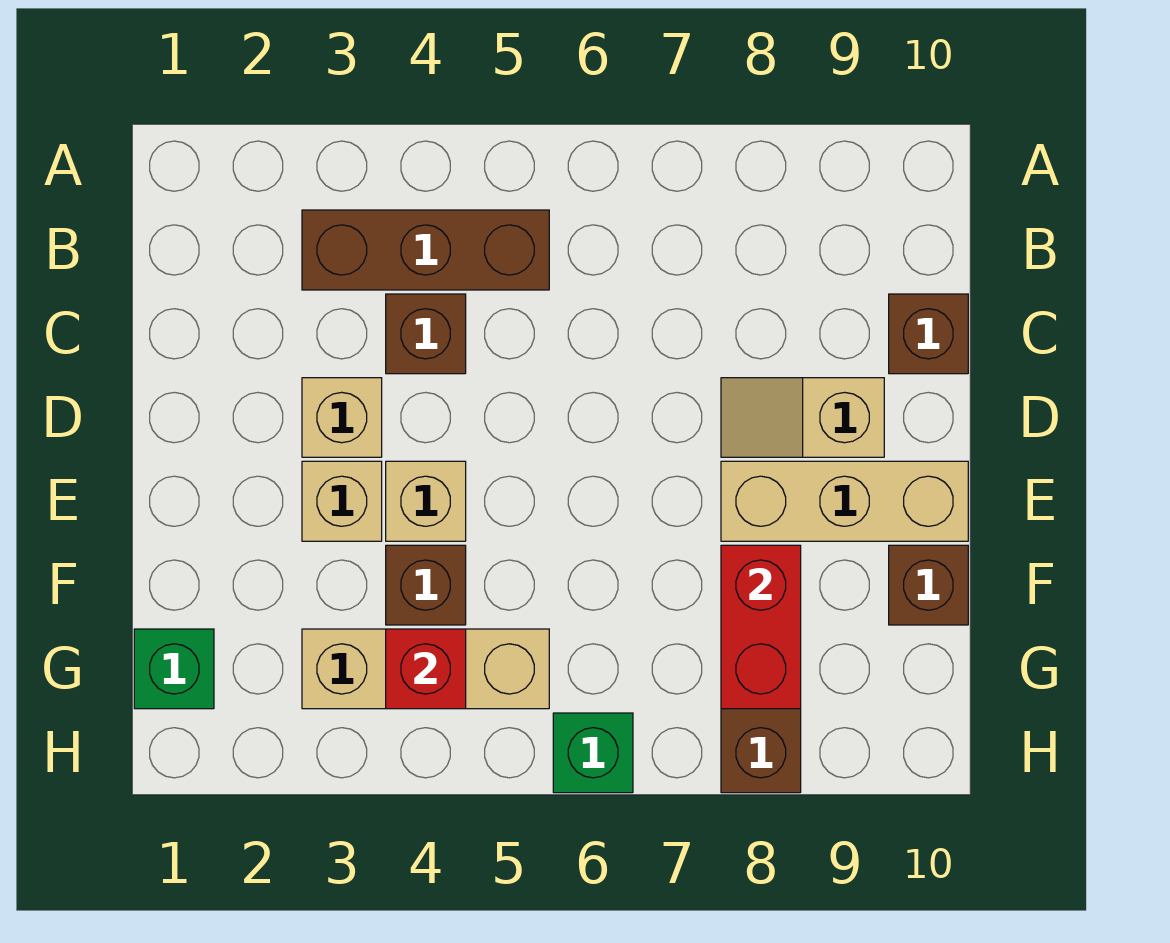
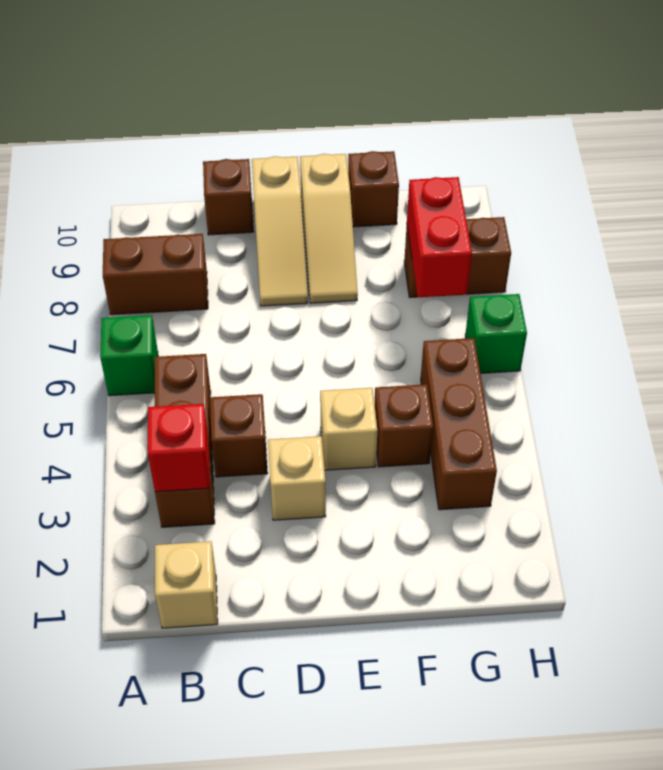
none -> brown 1x2 brick [103,234,208,315]
tan 1x2 slope [721,378,884,457] -> tan 1x3 slope [252,156,308,306]
tan 1x1 brick [302,461,382,541] -> tan 1x1 brick moved to [155,541,218,628]
tan 1x3 brick [721,461,968,541] -> tan 1x3 slope [300,154,358,303]
red 1x2 brick [721,545,801,709] -> red 1x2 brick turned to [407,177,472,297]
green 1x1 brick [134,629,214,709] -> green 1x1 brick moved to [100,315,158,396]
tan 1x3 brick [302,629,549,709] -> brown 1x3 brick [421,338,497,510]
red 1x1 brick [386,629,466,709] -> red 1x1 brick moved to [148,404,210,492]

